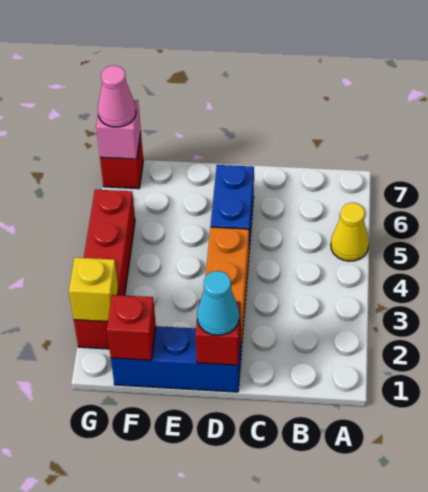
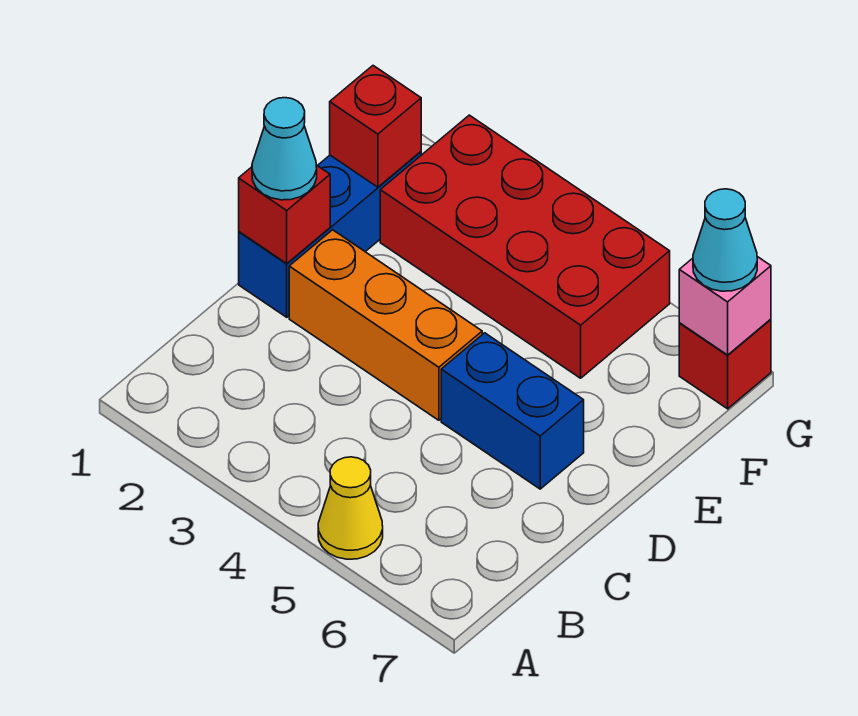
red 1x4 brick [74,190,135,349] -> red 2x4 brick [380,115,670,378]
yellow 1x1 brick [69,257,118,322] -> none
pink 1x1 cone [98,66,136,127] -> cyan 1x1 cone [693,189,757,291]

